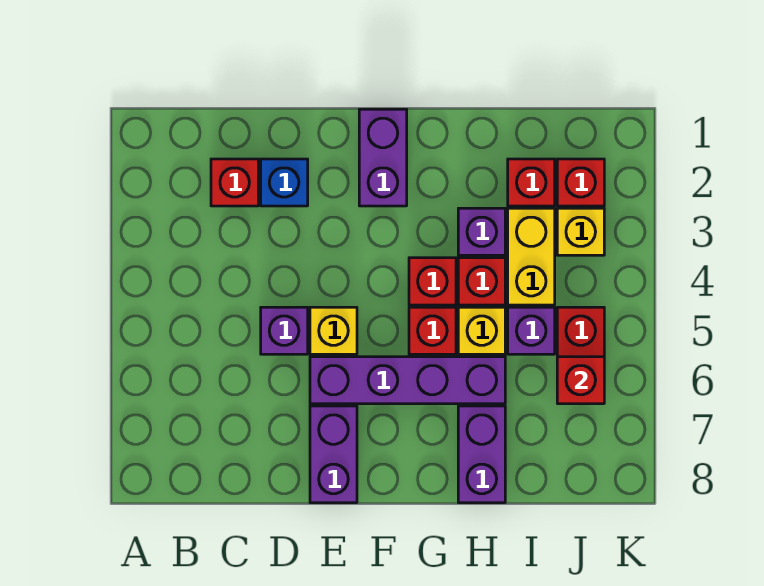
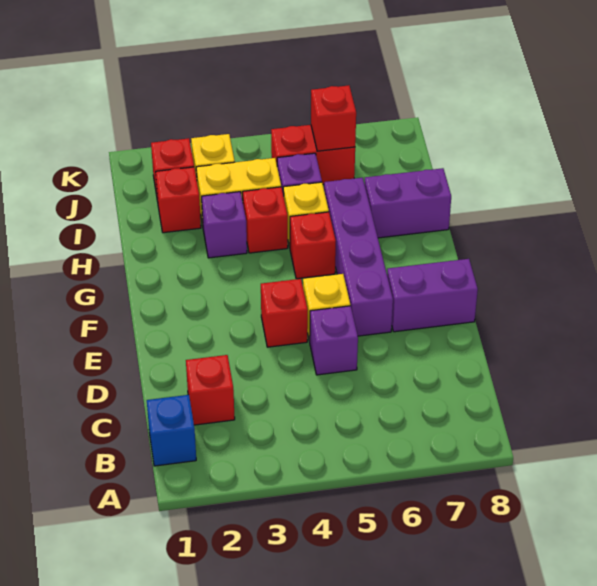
blue 1x1 brick [261,159,308,206] -> blue 1x1 brick moved to [147,395,196,466]
purple 1x2 brick [359,109,407,206] -> none
red 1x1 brick [409,258,456,305] -> red 1x1 brick moved to [261,279,308,347]

